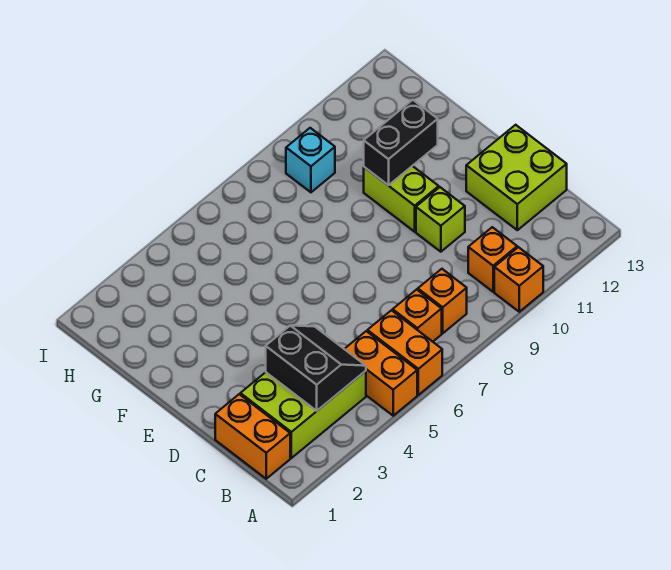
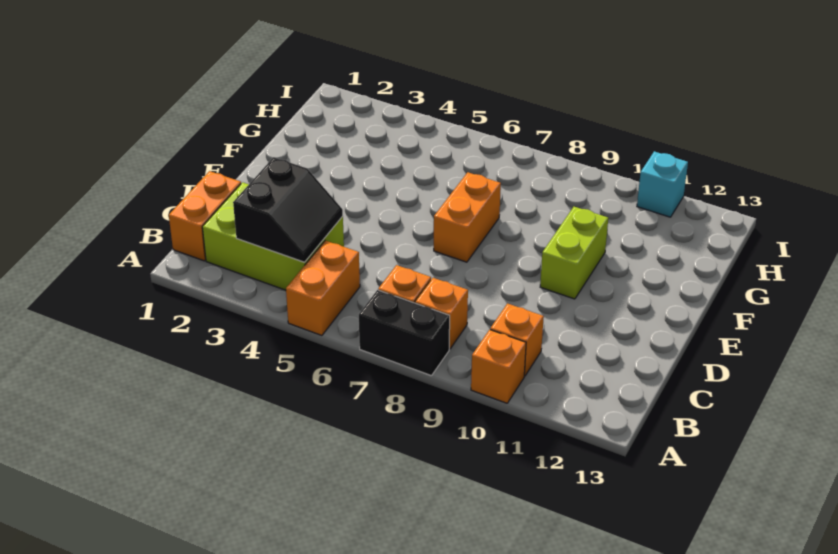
orange 1x2 brick [367,310,442,395] -> orange 1x2 brick moved to [434,172,501,262]
lime 2x2 brick [466,125,567,230] -> none
lime 1x1 brick [416,187,465,252] -> none
black 1x2 brick [364,100,438,185] -> black 1x2 brick moved to [359,290,450,376]
cyan 1x1 brick [286,128,335,192] -> cyan 1x1 brick moved to [637,151,688,217]

